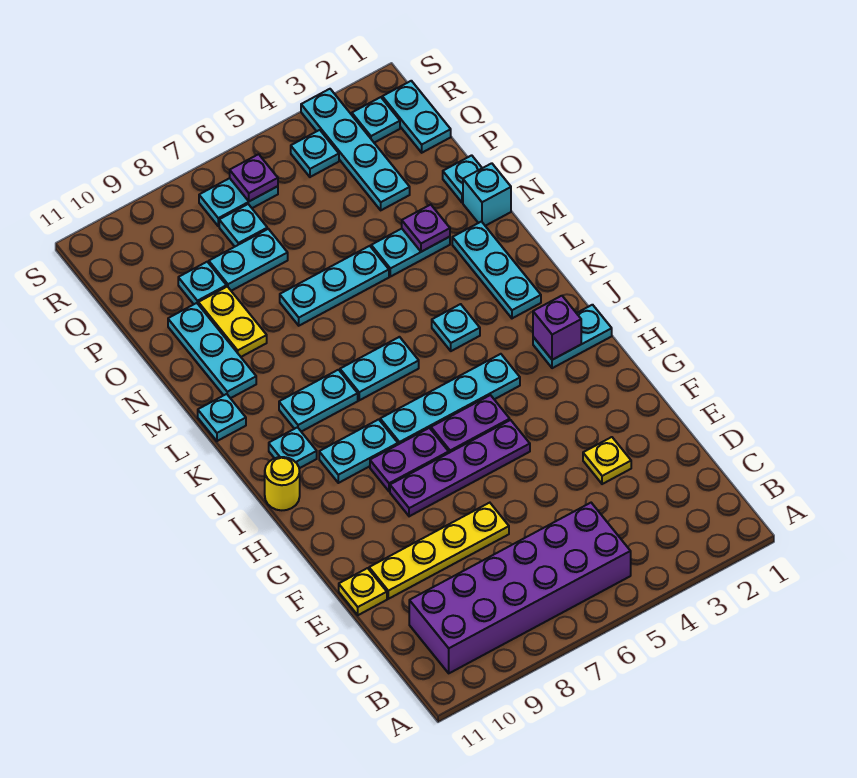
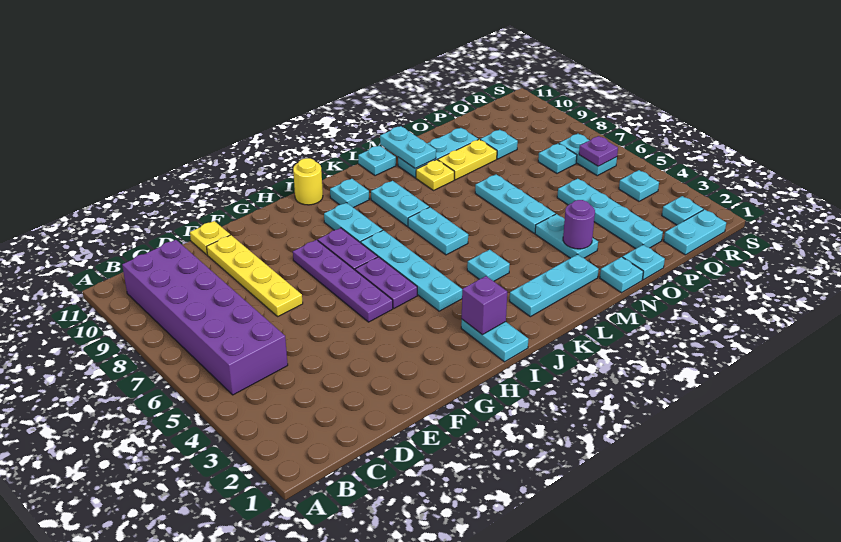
yellow 1x1 plate [583,437,631,484] -> yellow 1x1 plate moved to [416,160,454,190]
cyan 1x1 brick [463,163,511,226] -> cyan 1x1 plate [600,257,643,293]
purple 1x1 plate [402,205,450,252] -> purple 1x1 round brick [563,200,595,249]
cyan 1x4 plate [301,89,410,210] -> cyan 1x4 plate turned to [557,179,663,249]
cyan 1x2 plate [209,229,288,291] -> cyan 1x2 plate moved to [380,126,436,168]

